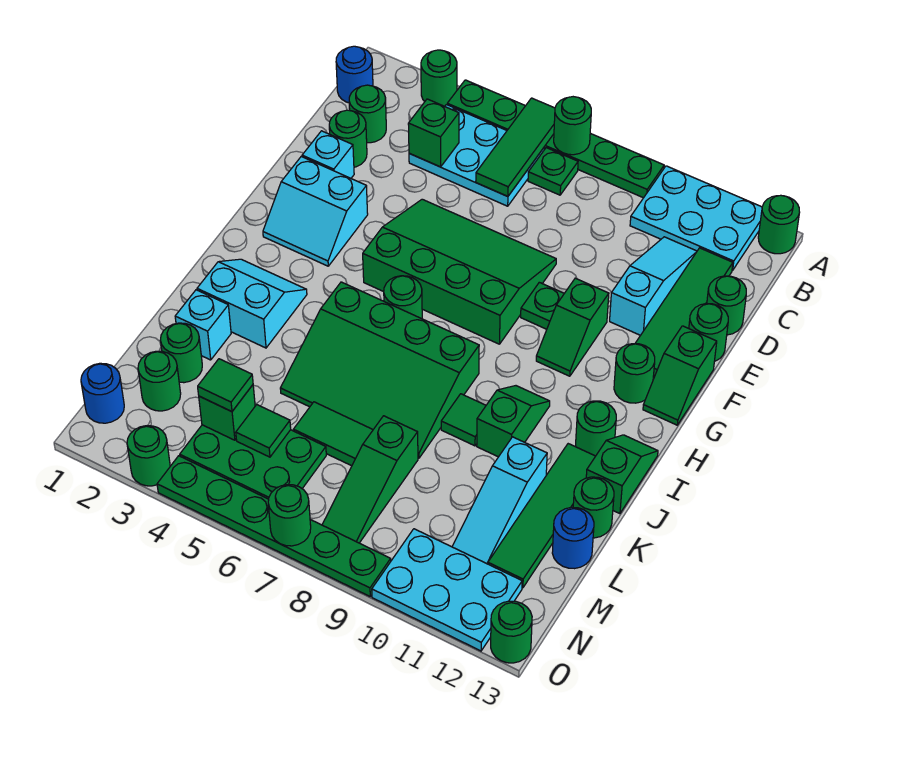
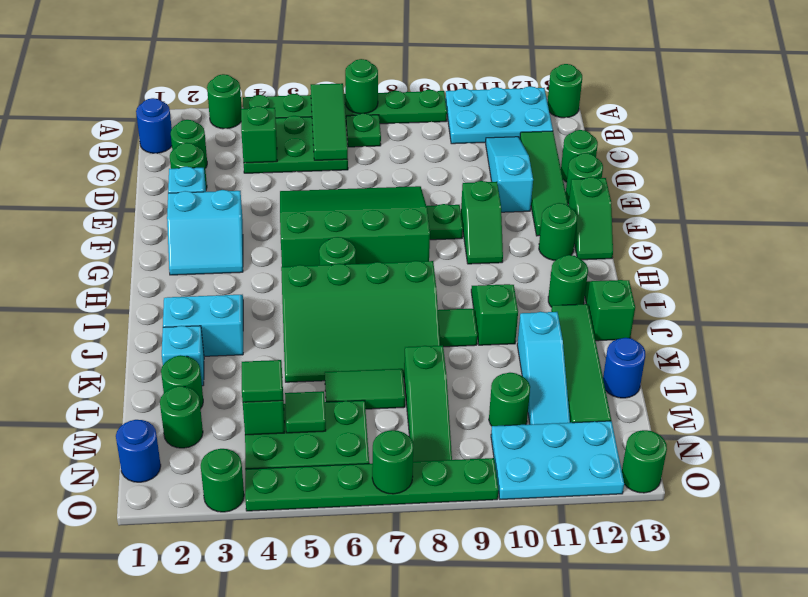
cyan 2x3 plate [409,105,544,206] -> green 2x3 plate [244,116,348,173]
green 1x1 round brick [573,477,614,538] -> green 1x1 round brick moved to [489,373,530,426]

